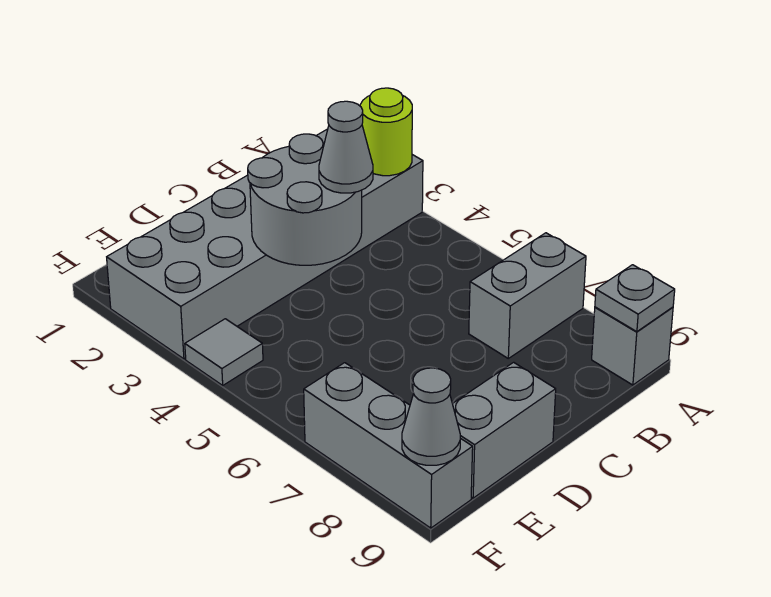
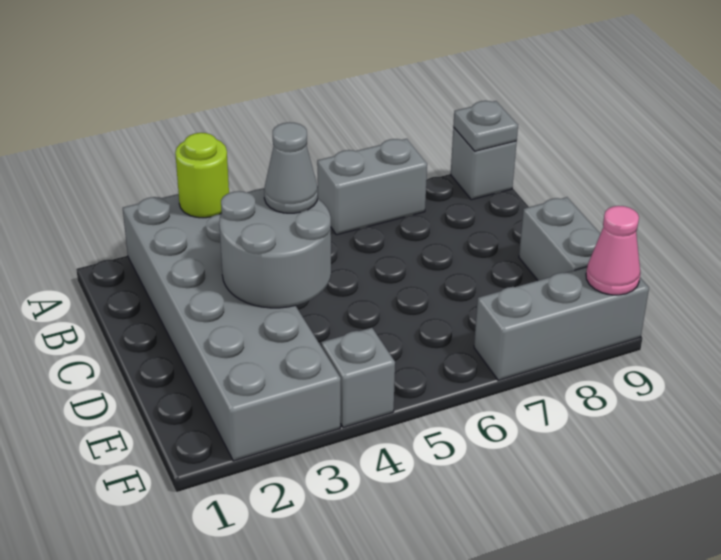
grey 1x2 brick [469,233,586,358] -> grey 1x2 brick turned to [317,139,427,235]
grey 1x1 tile [185,319,263,385] -> grey 1x1 brick [321,328,395,428]
grey 1x1 cone [402,368,460,465] -> pink 1x1 cone [586,206,640,295]

